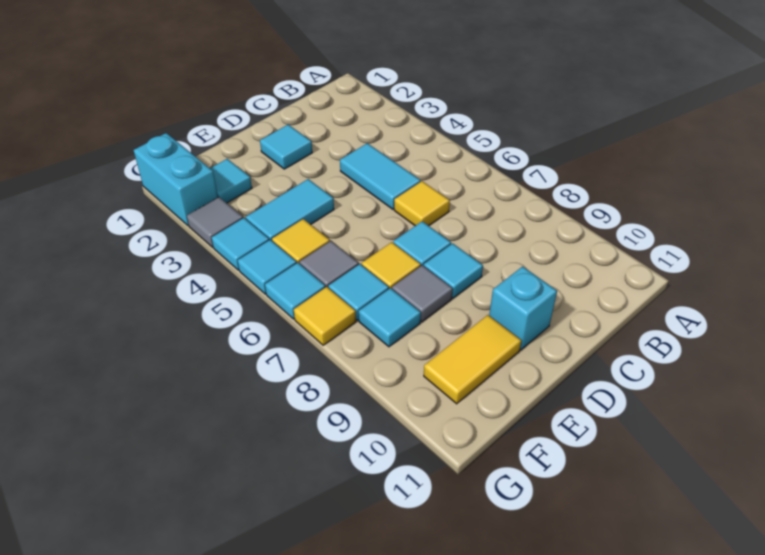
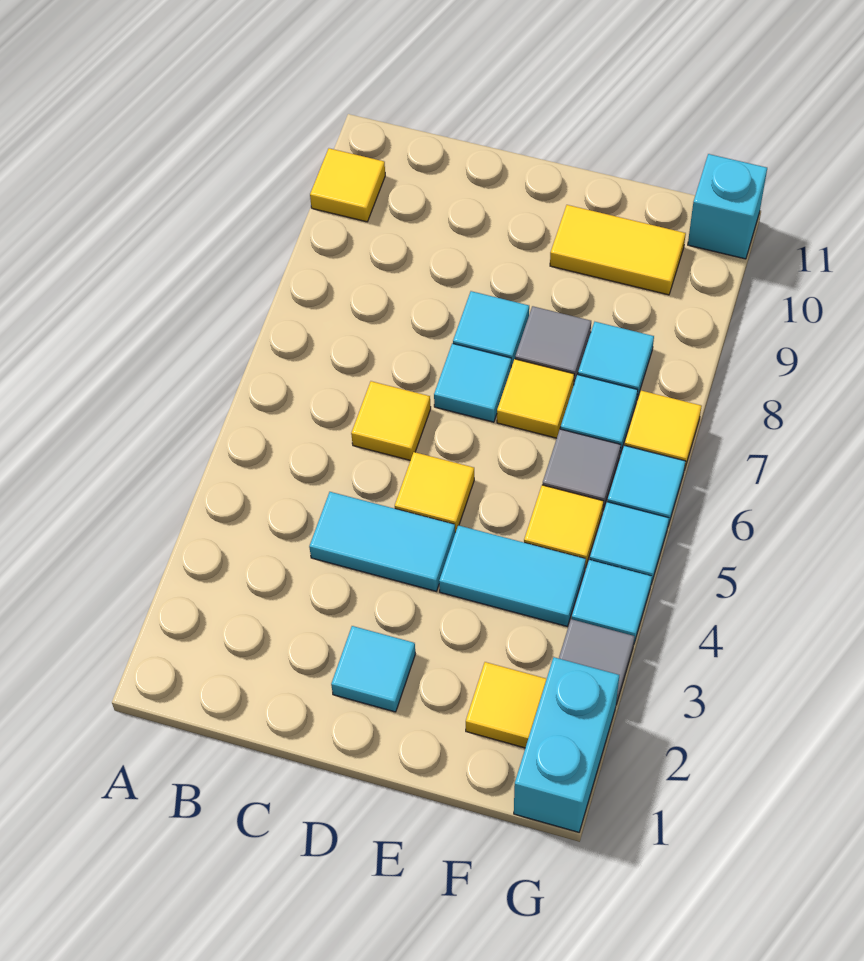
none -> yellow 1x1 tile [310,148,385,222]
cyan 1x2 tile [340,143,421,209] -> cyan 1x2 tile turned to [309,492,455,591]
none -> yellow 1x1 tile [395,452,474,532]
cyan 1x1 brick [489,266,557,350] -> cyan 1x1 brick moved to [688,154,767,259]
cyan 1x1 tile [210,159,252,203] -> yellow 1x1 tile [466,662,547,748]

